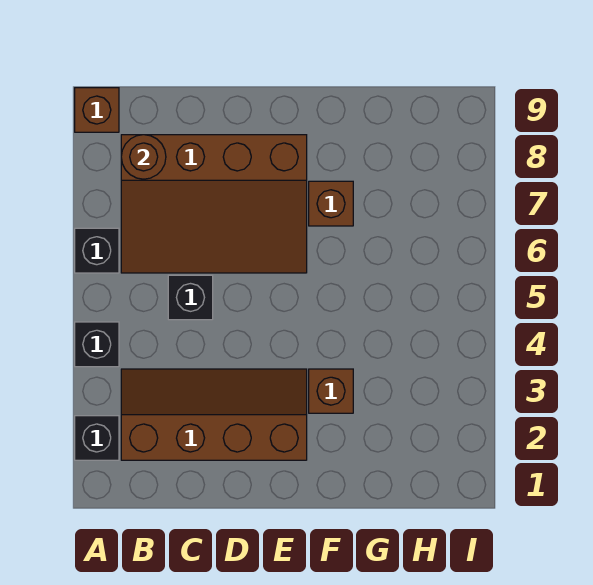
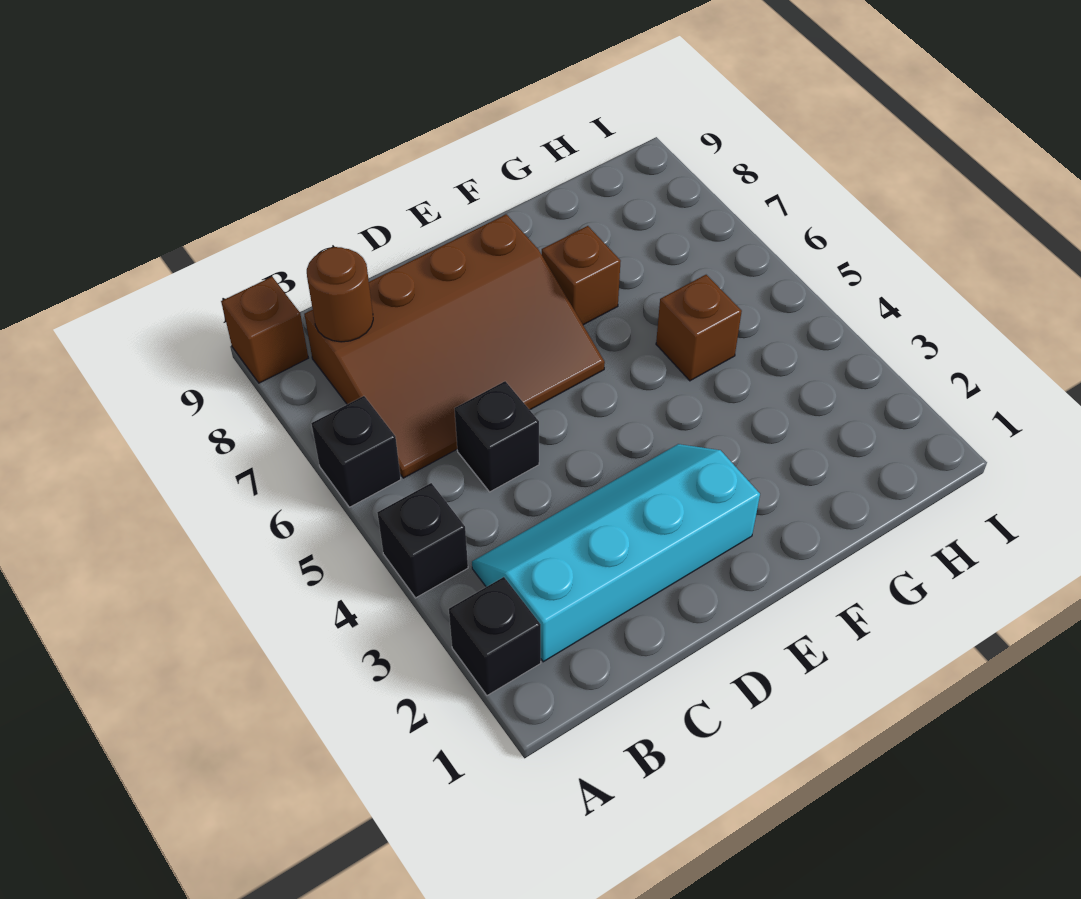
brown 2x4 slope [121,369,307,460] -> cyan 2x4 slope [472,444,760,662]
brown 1x1 brick [309,369,353,413] -> brown 1x1 brick moved to [656,275,742,381]

